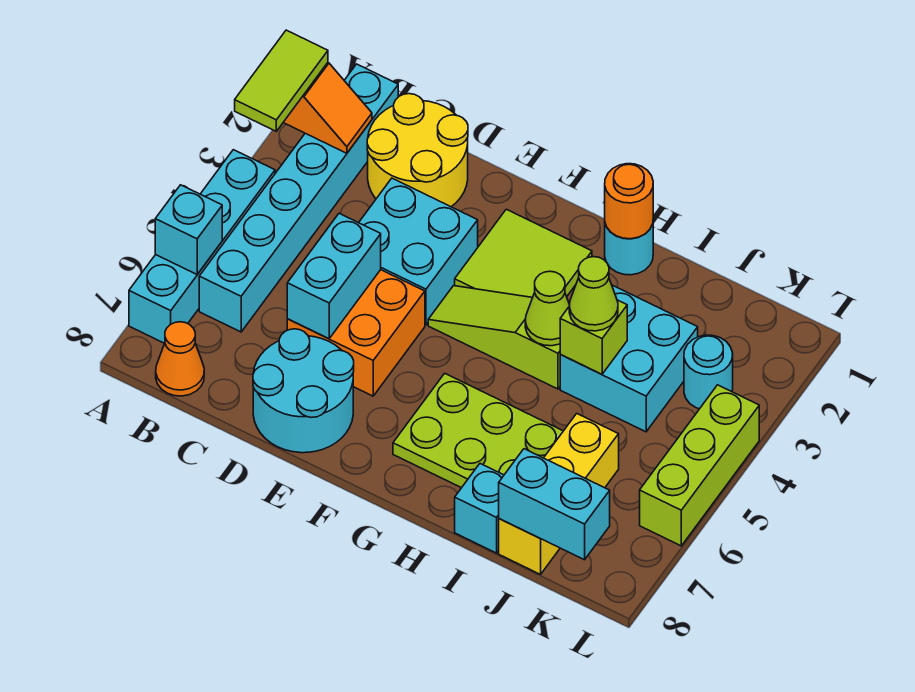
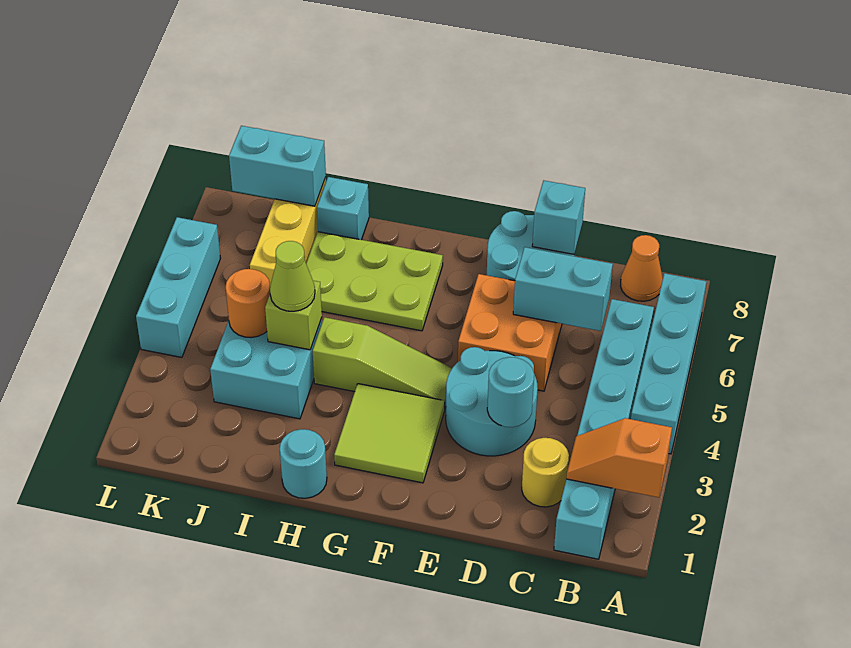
lime 1x2 tile [235,30,328,131] -> none
cyan 1x1 brick [155,185,222,274] -> cyan 1x1 brick moved to [532,181,585,254]
yellow 2x2 round brick [367,94,468,207] -> yellow 1x1 round brick [522,438,569,507]
cyan 2x2 brick [359,178,478,325] -> cyan 2x2 round brick [446,347,538,456]
cyan 1x2 brick [287,213,381,339] -> cyan 1x2 brick turned to [513,247,613,331]
orange 1x1 round brick [605,164,653,239] -> orange 1x1 round brick moved to [226,269,270,338]
lime 1x1 cone [525,271,570,346] -> none
cyan 1x1 round brick [684,335,733,409] -> cyan 1x1 round brick moved to [487,357,534,427]
lime 1x3 brick [640,385,759,546] -> cyan 1x3 brick [136,217,221,357]

